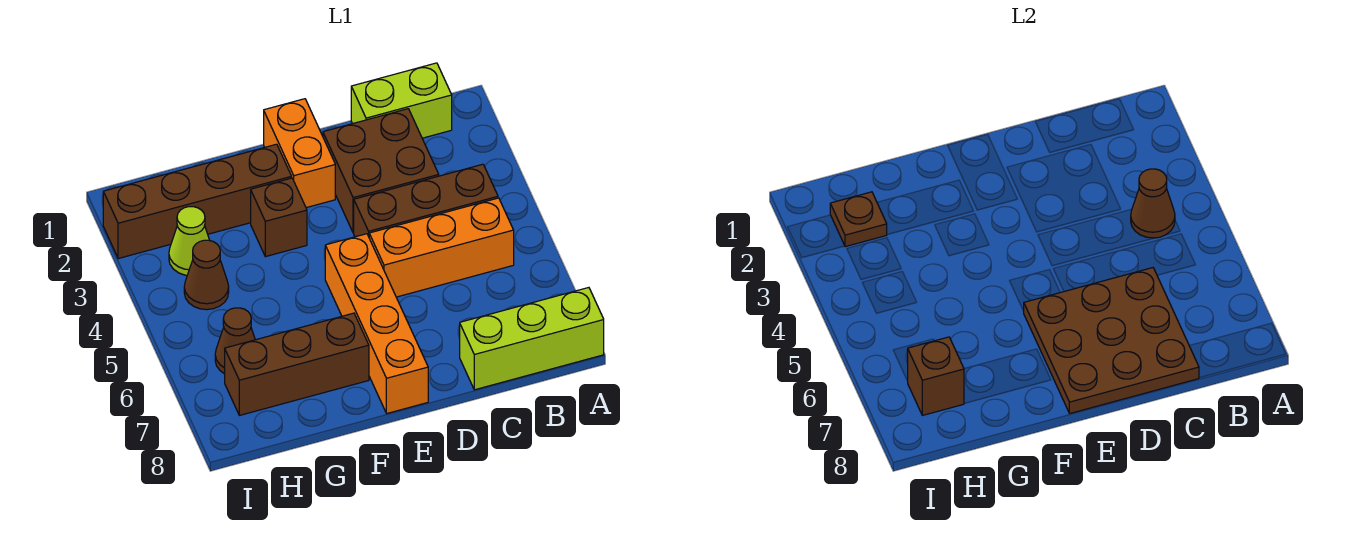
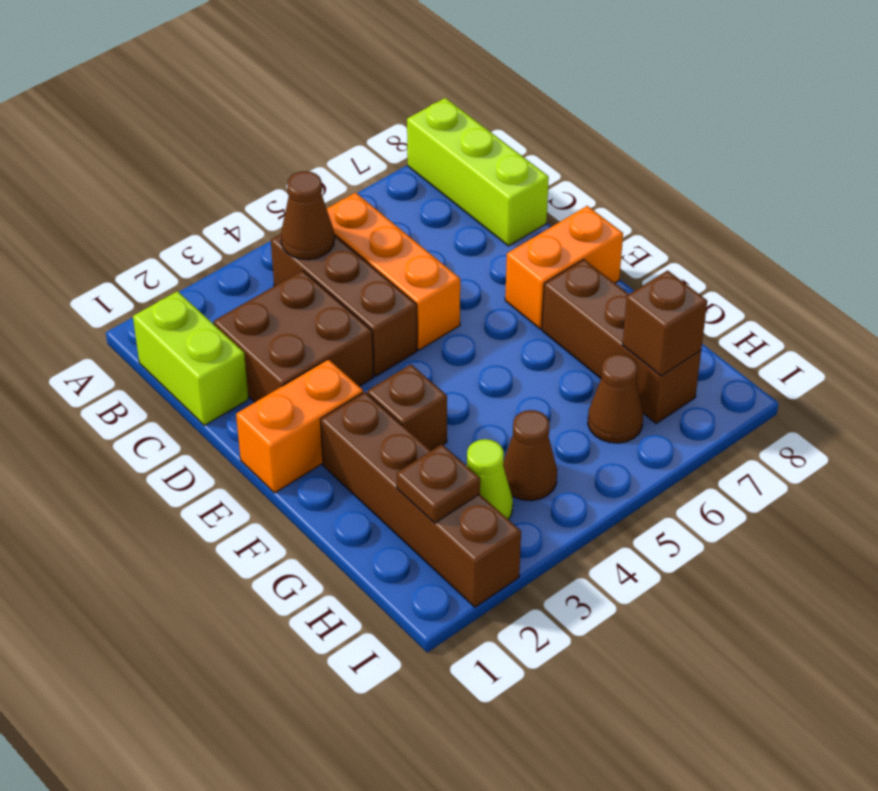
brown 3x3 plate [1024,268,1199,413] -> none
orange 1x4 brick [325,234,428,413] -> orange 1x2 brick [505,206,623,329]

